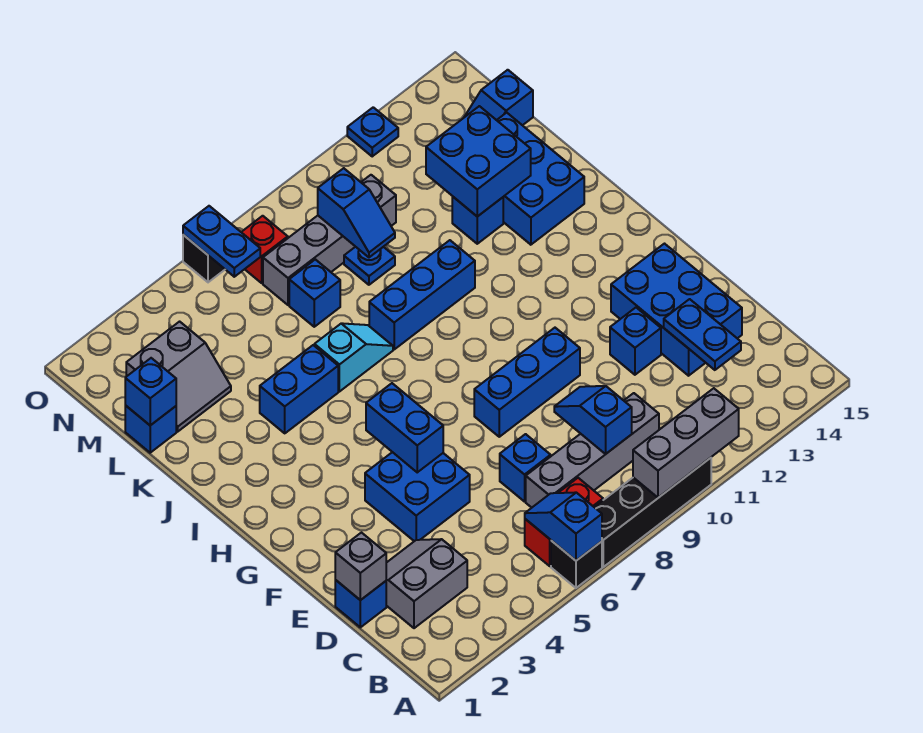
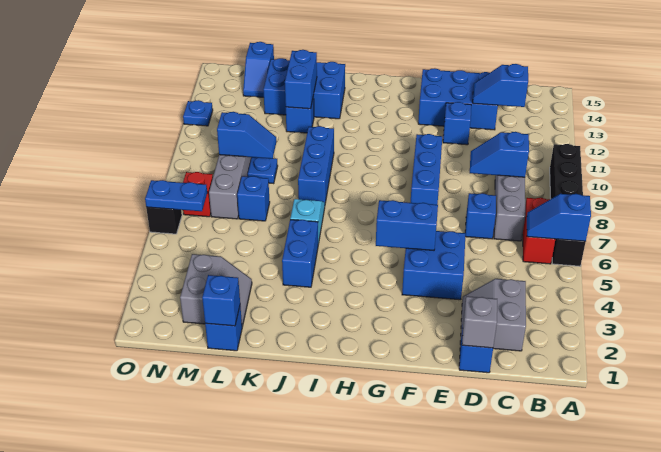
grey 1x3 brick [633,388,739,498] -> none
blue 1x2 plate [664,299,741,370] -> blue 1x2 slope [473,64,528,107]
blue 2x2 brick [426,106,531,217] -> blue 1x2 brick [285,50,317,109]

